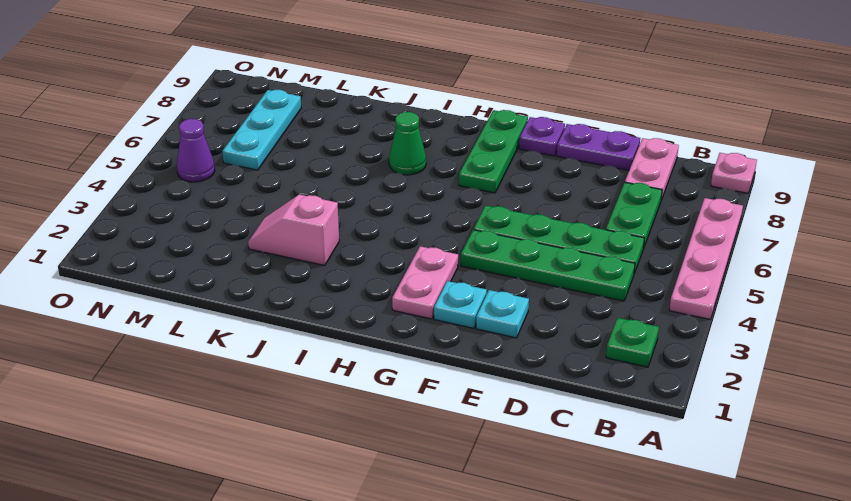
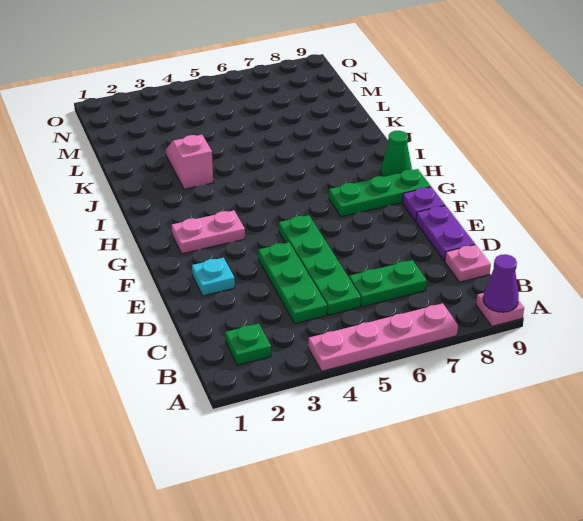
green 1x4 plate [461,230,635,301] -> green 1x3 plate [258,242,327,324]
pink 1x2 plate [625,138,679,200] -> pink 1x1 plate [445,245,491,282]
cyan 1x1 plate [434,281,487,328] -> none
green 1x1 cone [389,112,426,175] -> green 1x1 cone moved to [381,131,412,177]
cyan 1x3 plate [222,90,301,170] -> none
purple 1x1 cone [177,119,215,182] -> purple 1x1 cone moved to [483,254,519,312]

